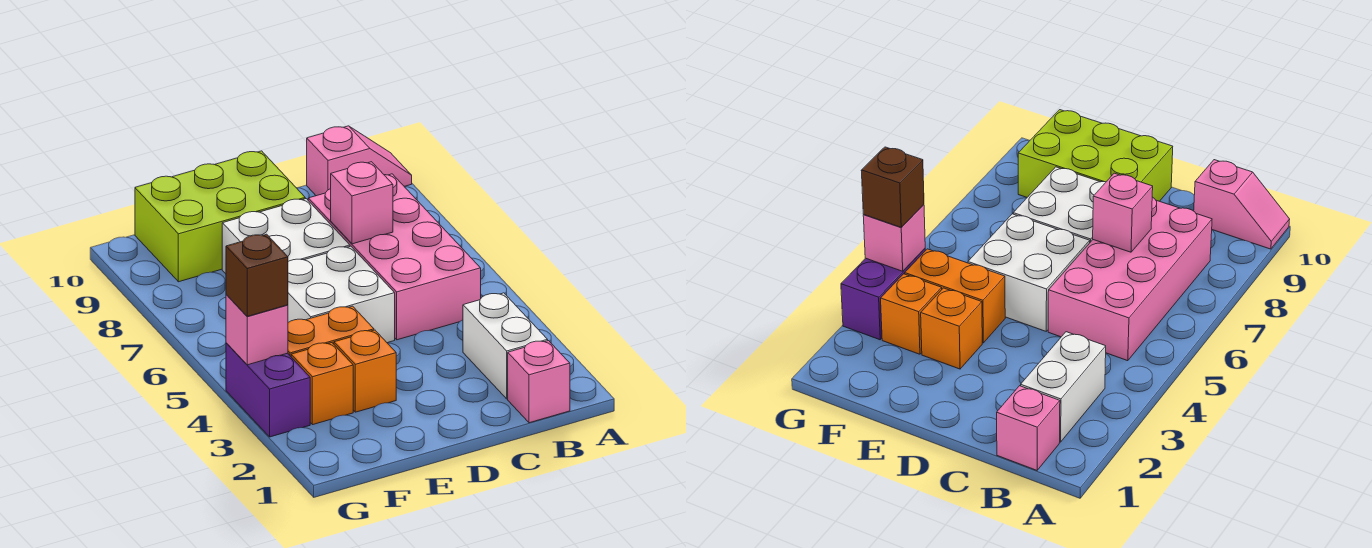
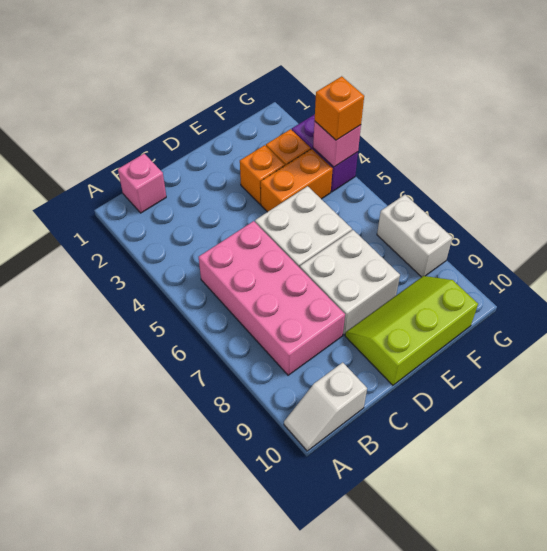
pink 1x2 slope [307,126,412,196] -> white 1x2 slope [284,362,367,451]
white 1x2 brick [463,293,548,399] -> white 1x2 brick moved to [377,195,452,277]
pink 1x1 brick [331,162,393,244] -> none
lime 2x3 brick [135,151,305,282] -> lime 2x3 slope [345,276,478,385]
brown 1x1 brick [226,234,288,316] -> orange 1x1 brick [315,76,364,140]

